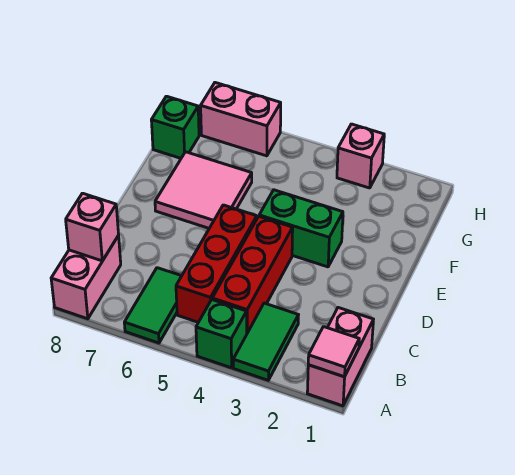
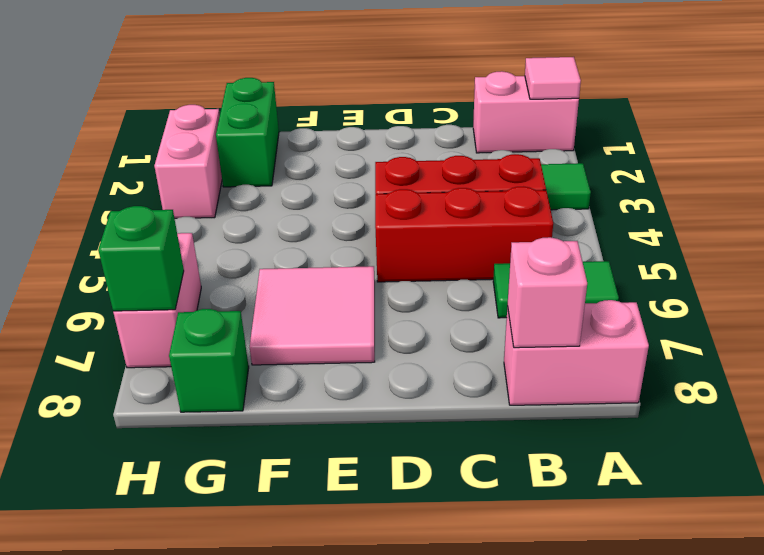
green 1x1 brick [196,300,247,368] -> green 1x1 brick moved to [98,206,184,311]
green 1x2 brick [259,190,343,267] -> green 1x2 brick moved to [216,78,279,187]
pink 1x1 brick [337,124,384,188] -> pink 1x2 brick [154,105,222,218]

